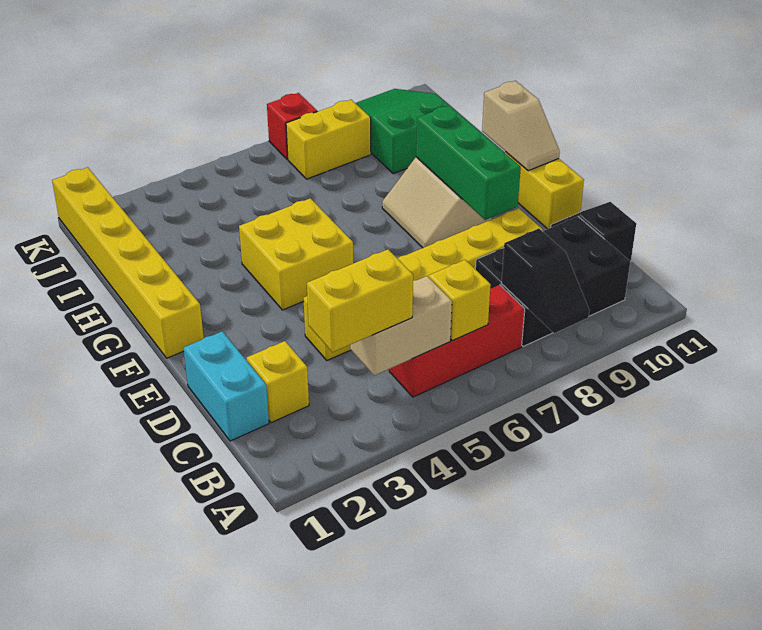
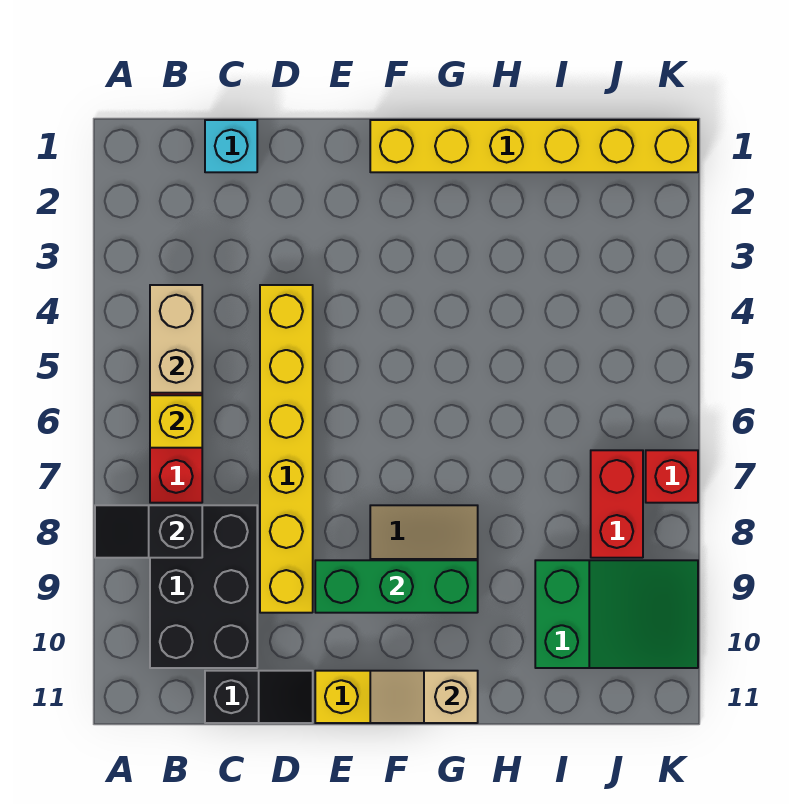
yellow 1x2 brick [307,249,413,352] -> none
cyan 1x2 brick [183,331,269,441] -> cyan 1x1 brick [205,120,257,172]
yellow 1x1 brick [247,341,309,423] -> none
yellow 2x2 brick [239,198,353,310] -> none
yellow 1x2 brick [286,100,371,179] -> red 1x2 brick [591,450,643,558]

